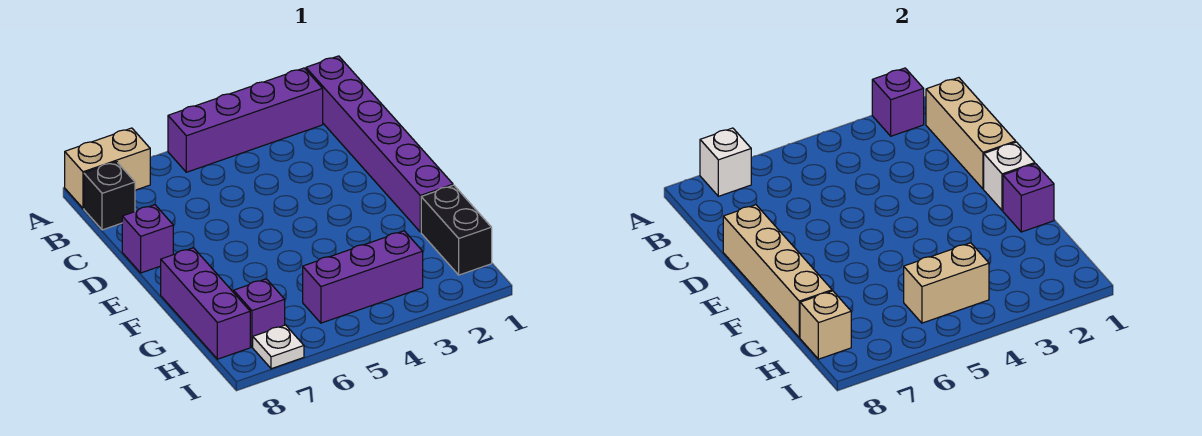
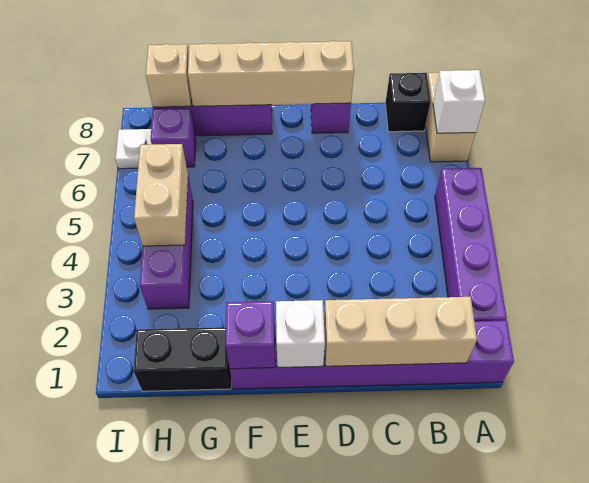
purple 1x1 brick [872,68,924,136] -> none

